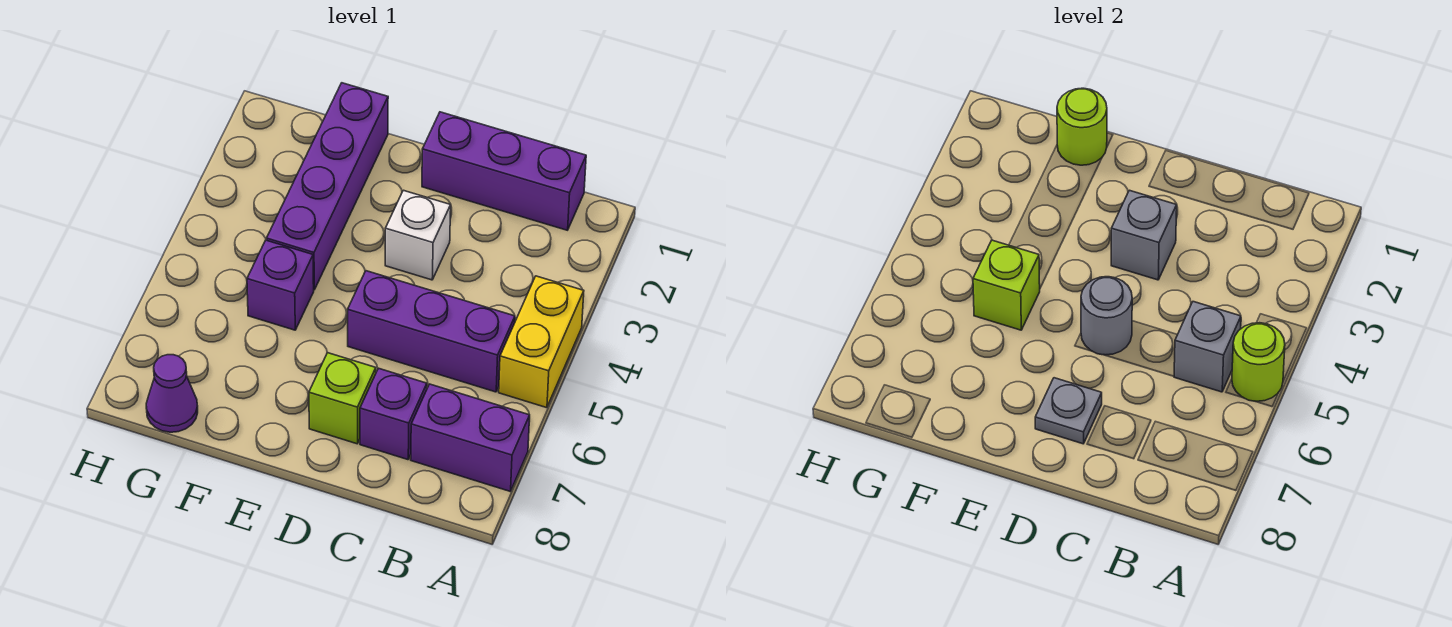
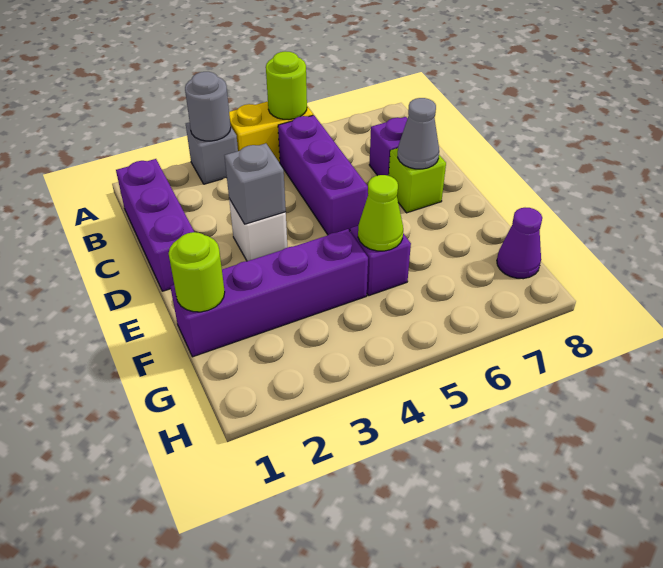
purple 1x2 brick [411,384,530,491] -> none
grey 1x1 brick [1174,302,1241,392] -> grey 1x1 brick moved to [186,122,238,184]
grey 1x1 round brick [1081,277,1132,355] -> grey 1x1 round brick moved to [185,72,231,141]
grey 1x1 plate [1035,378,1102,444] -> grey 1x1 cone [398,98,439,169]
lime 1x1 brick [973,240,1040,330] -> lime 1x1 cone [358,175,403,251]

